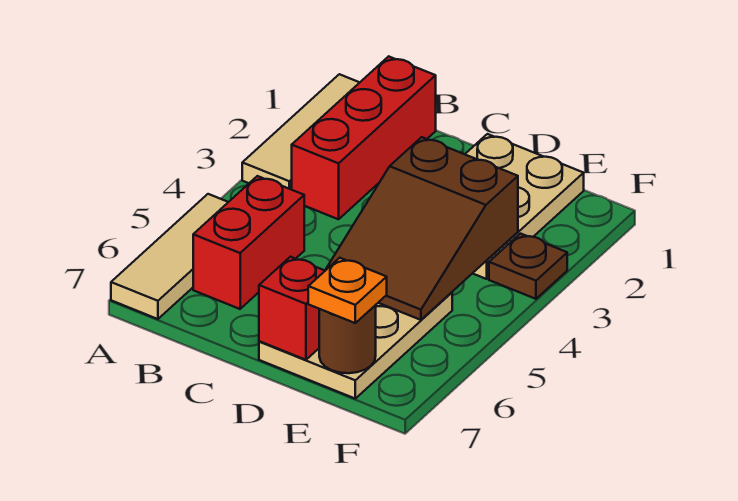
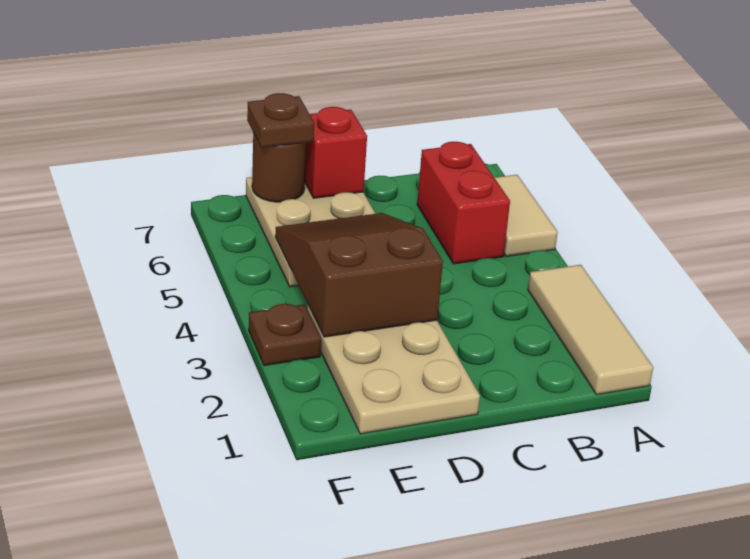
tan 1x3 tile [111,194,228,319] -> tan 1x2 tile [494,175,558,256]
red 1x3 brick [292,56,436,219] -> none
orange 1x1 plate [308,258,387,323] -> brown 1x1 plate [247,93,314,148]

